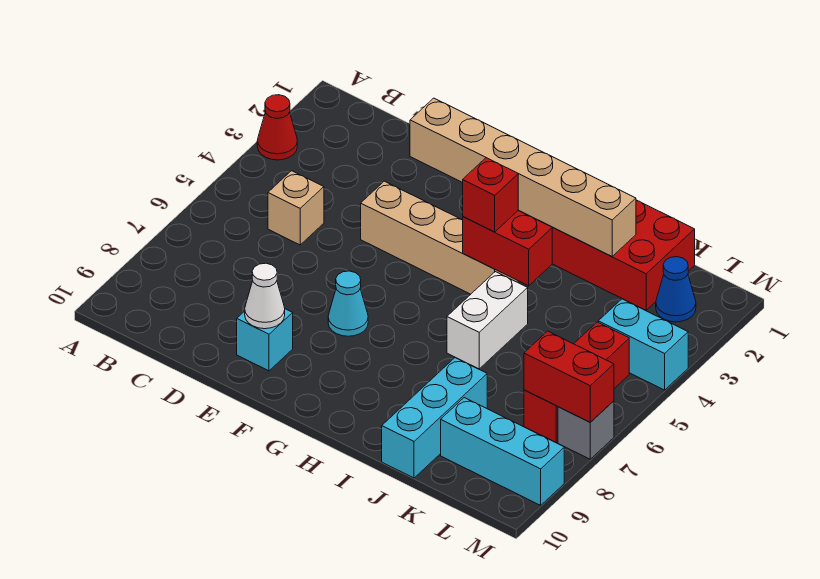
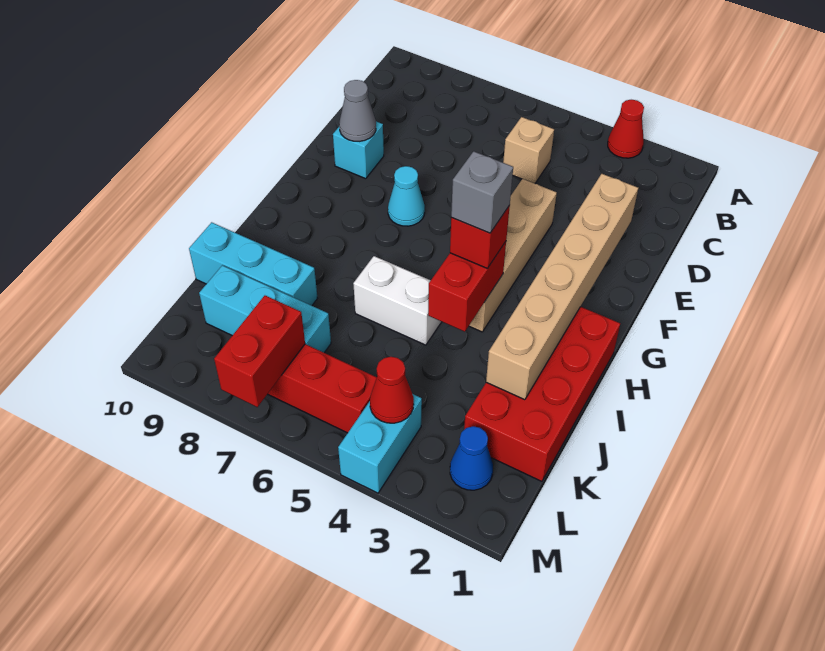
white 1x1 cone [245,263,285,329] -> grey 1x1 cone [339,80,376,141]
cyan 1x3 brick [441,398,564,505] -> cyan 1x3 brick turned to [199,265,331,353]
none -> red 1x1 cone [370,357,414,423]
grey 1x1 brick [558,401,614,459] -> grey 1x1 brick moved to [451,151,513,233]

